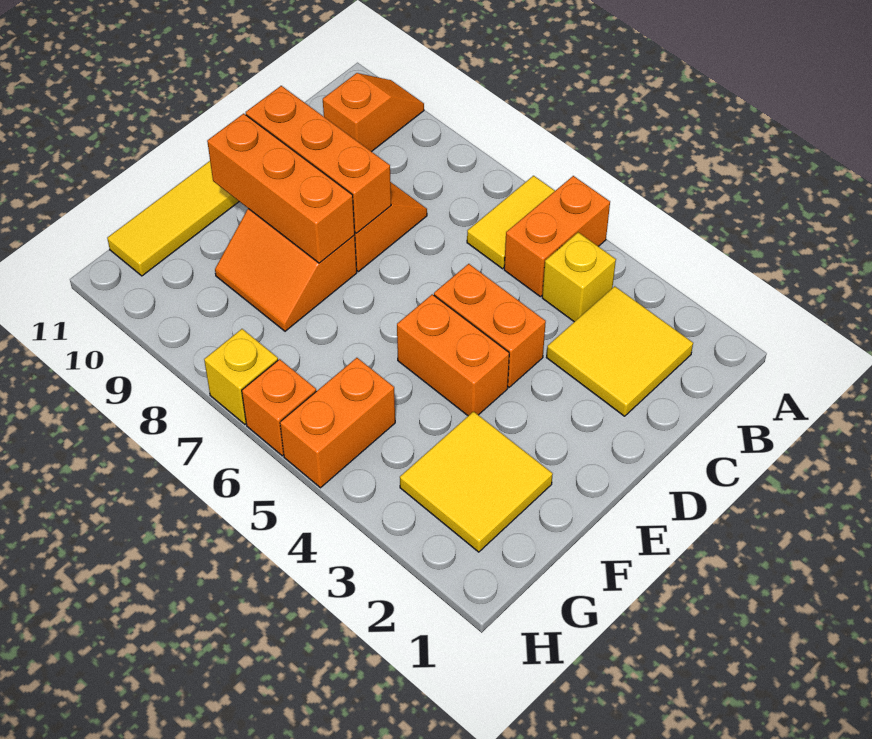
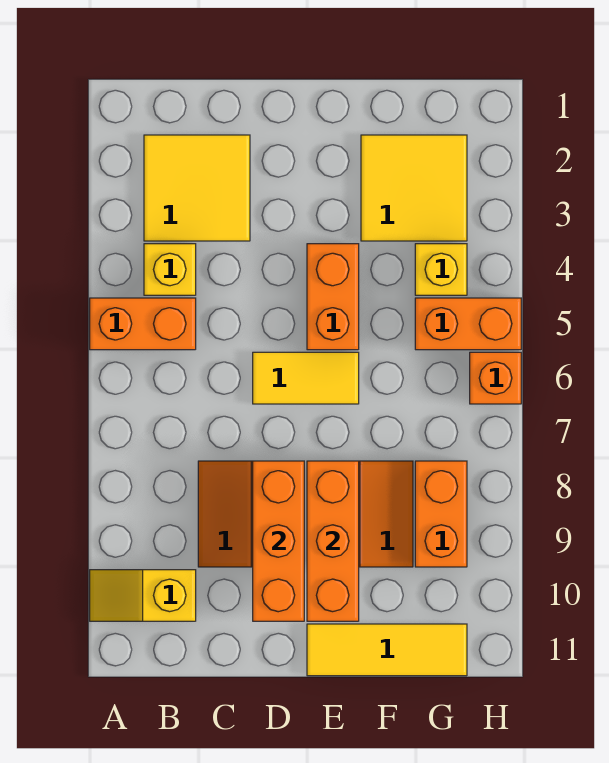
yellow 1x2 tile [467,176,555,269] -> yellow 1x2 tile moved to [253,352,359,404]
orange 1x2 slope [323,73,424,152] -> yellow 1x2 slope [90,570,196,621]
orange 1x2 brick [434,264,546,387] -> orange 1x2 brick moved to [415,461,467,567]
yellow 1x1 brick [204,329,278,424] -> yellow 1x1 brick moved to [415,244,467,295]

